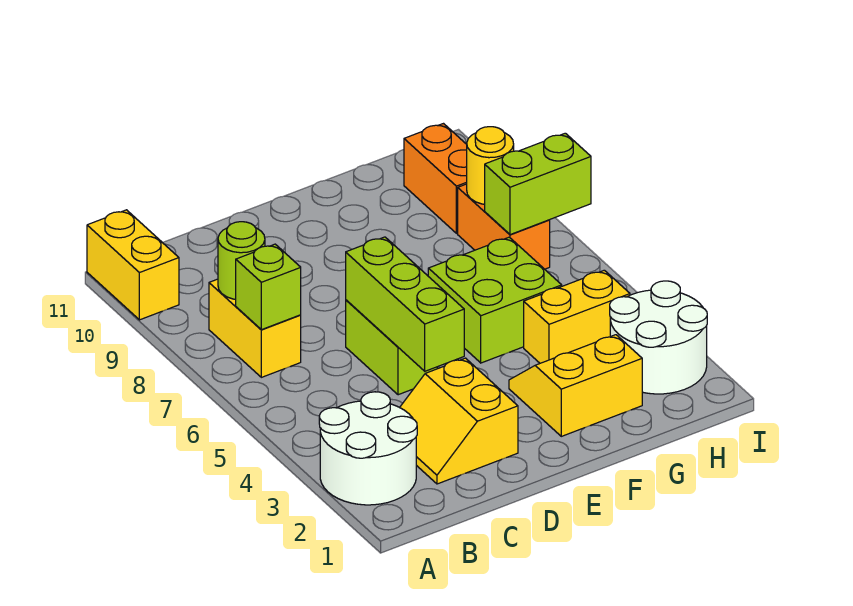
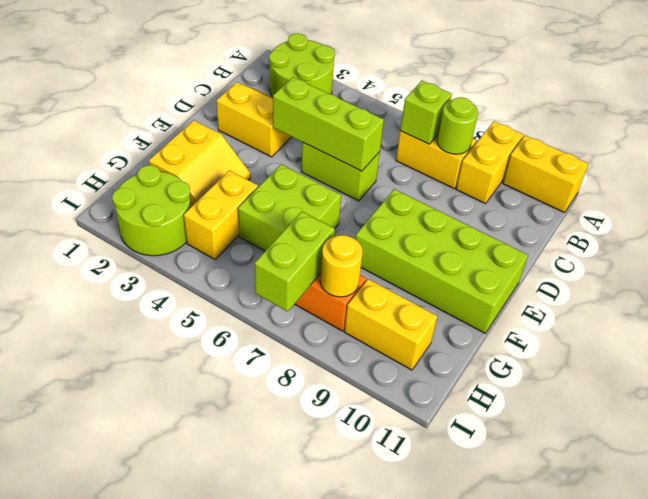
white 2x2 round brick [319,392,417,505] -> lime 2x2 round brick [269,33,335,97]
none -> yellow 1x2 brick [456,121,523,204]
none -> lime 2x4 brick [355,189,528,333]
white 2x2 round brick [610,281,707,394] -> lime 2x2 round brick [112,165,191,256]
orange 1x2 brick [404,124,467,233] -> yellow 1x2 brick [345,279,437,370]

